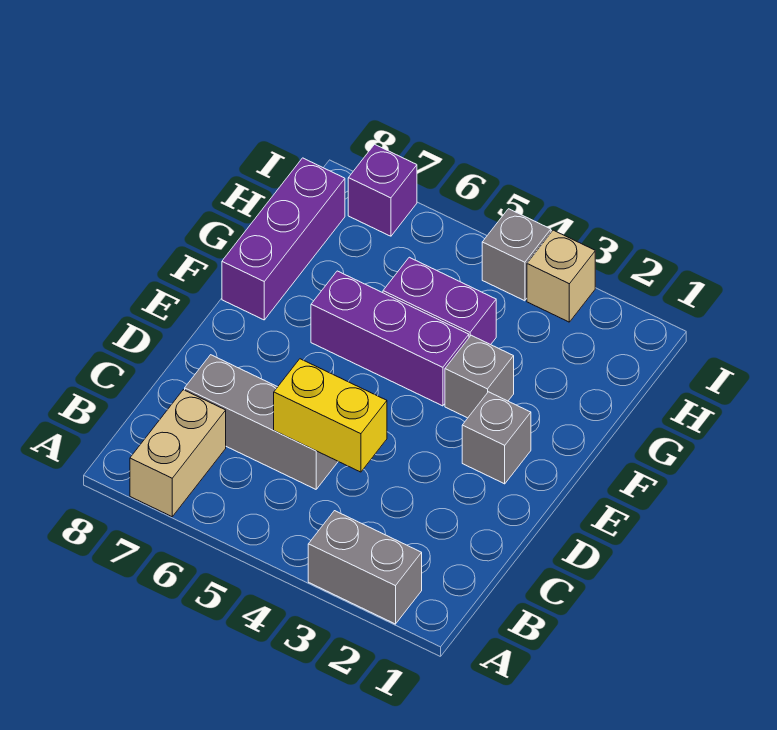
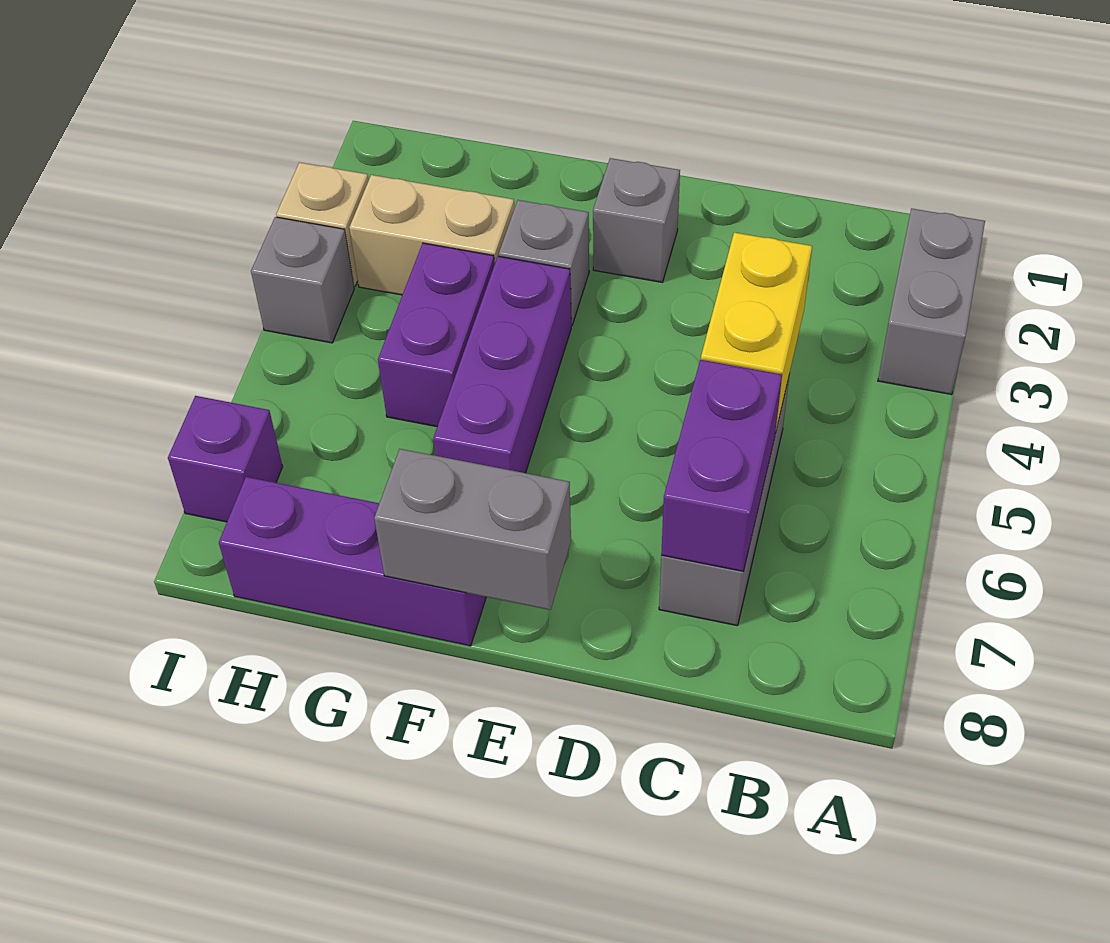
tan 1x2 brick [130,390,226,517] -> tan 1x2 brick moved to [349,175,515,295]
none -> purple 1x2 brick [661,360,782,572]
none -> grey 1x2 brick [374,449,571,610]

